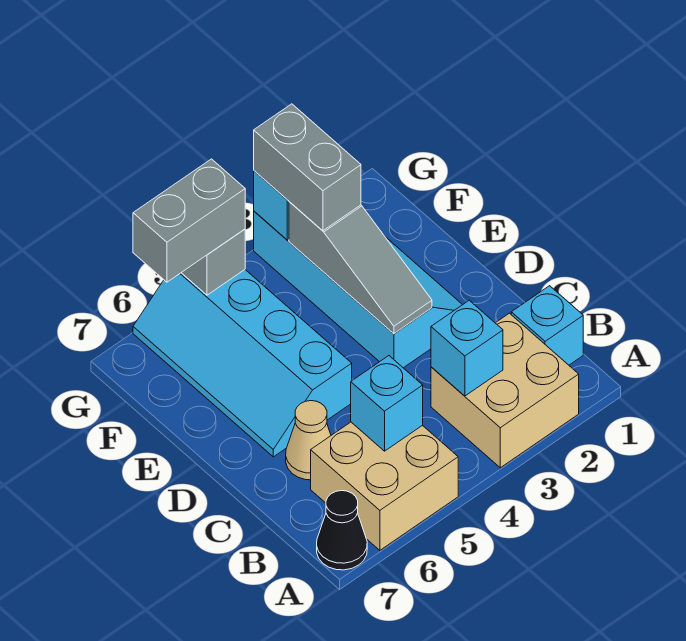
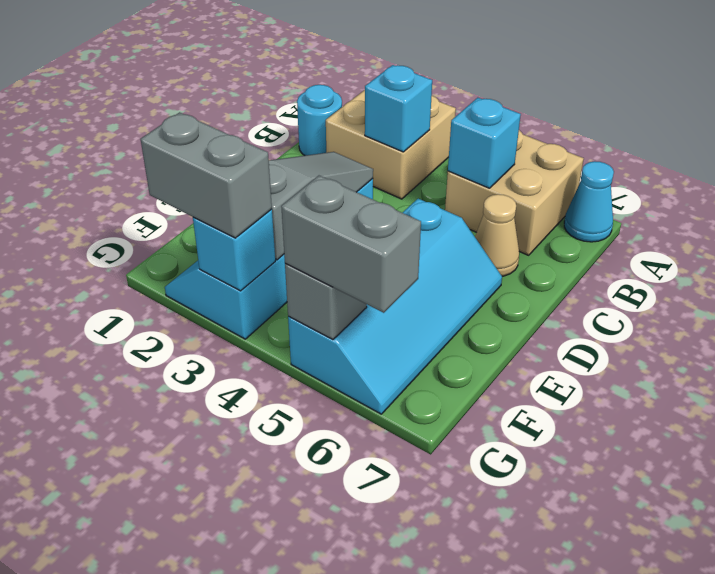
black 1x1 cone [317,491,367,570] -> cyan 1x1 cone [564,161,614,242]
cyan 1x1 brick [511,286,583,365] -> cyan 1x1 round brick [297,85,342,156]
grey 1x2 brick [254,104,361,231] -> grey 1x2 brick turned to [141,112,272,238]

